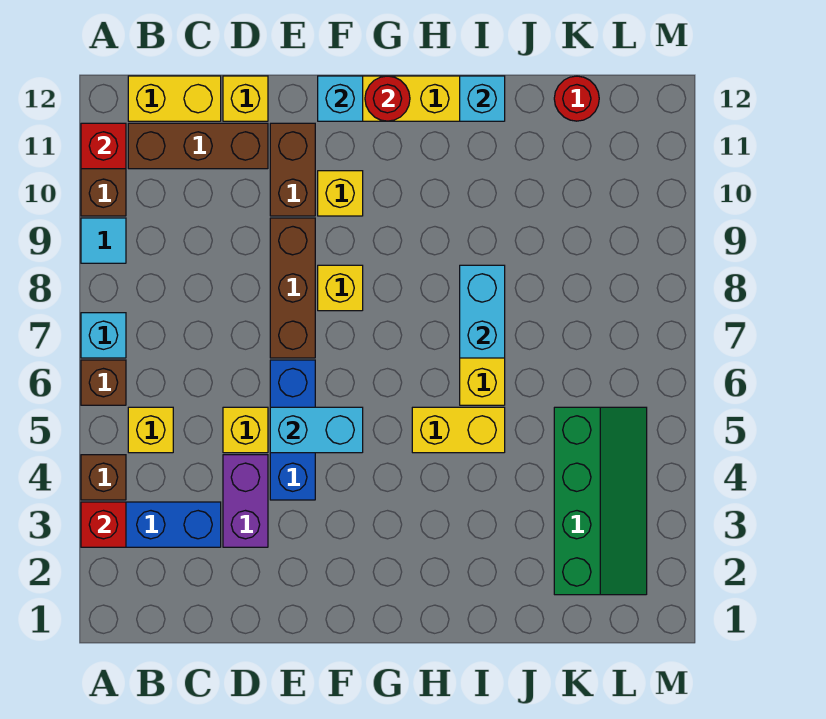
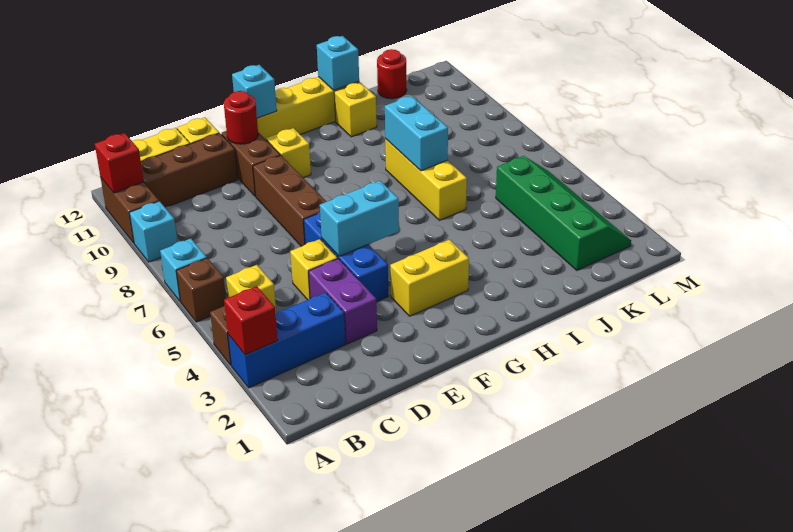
cyan 1x1 tile [81,218,126,263] -> cyan 1x1 brick [129,201,177,262]
yellow 1x1 brick [318,265,363,311] -> yellow 1x1 brick moved to [334,82,377,137]
red 1x1 round brick [365,76,410,121] -> red 1x1 round brick moved to [224,91,258,144]
yellow 1x2 brick [412,407,505,453] -> yellow 1x2 brick moved to [390,240,469,316]

